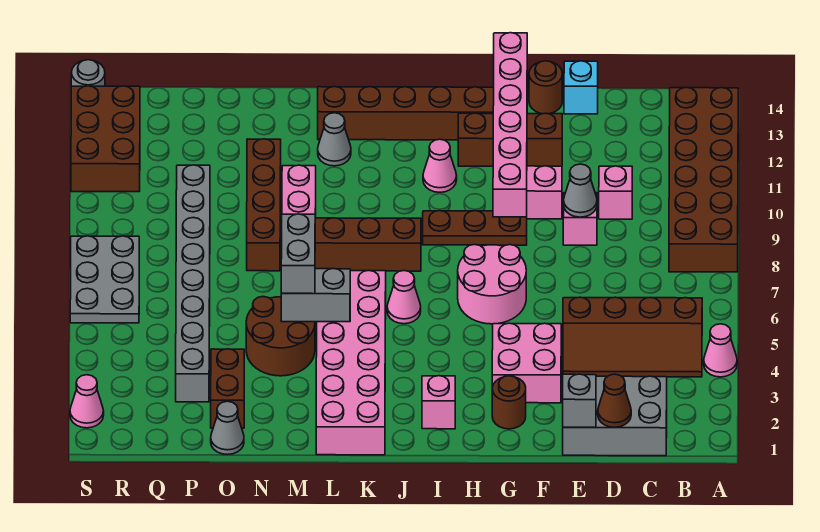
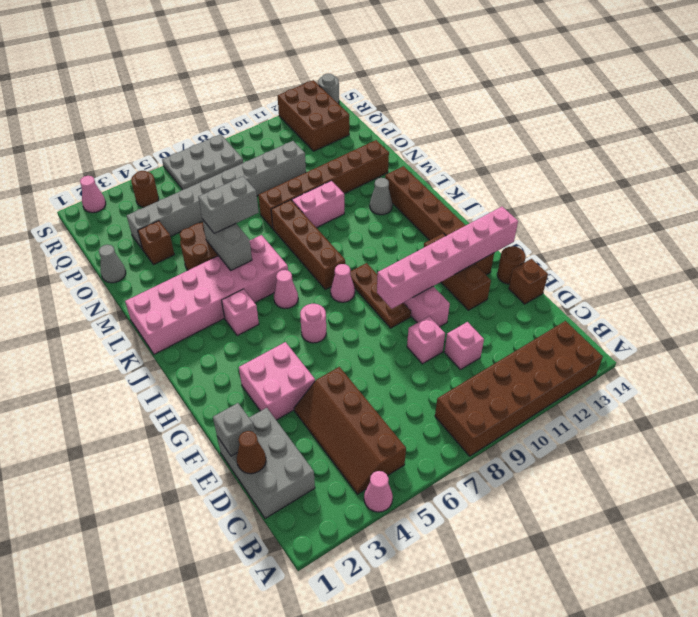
grey 1x1 cone [564,164,597,217] -> none
cyan 1x1 brick [564,61,598,114] -> brown 1x1 brick [509,259,548,304]
brown 1x1 round brick [492,376,526,429] -> brown 1x1 round brick moved to [131,171,159,207]
pink 2x2 round brick [458,245,526,324] -> pink 1x1 round brick [300,304,326,343]
pink 1x1 brick [422,376,455,429] -> pink 1x1 brick moved to [222,289,259,336]
pink 1x1 cone [423,139,457,192] -> pink 1x1 cone moved to [331,264,355,302]
brown 1x4 brick [247,139,281,271] -> brown 1x6 brick [258,140,389,228]
brown 1x2 brick [211,349,244,428] -> brown 1x1 brick [138,221,174,265]
brown 2x3 brick [71,86,140,192] -> brown 2x3 brick turned to [278,80,349,151]

